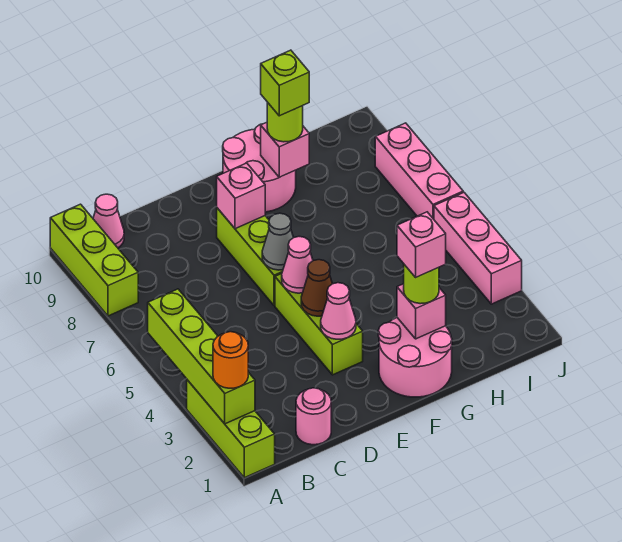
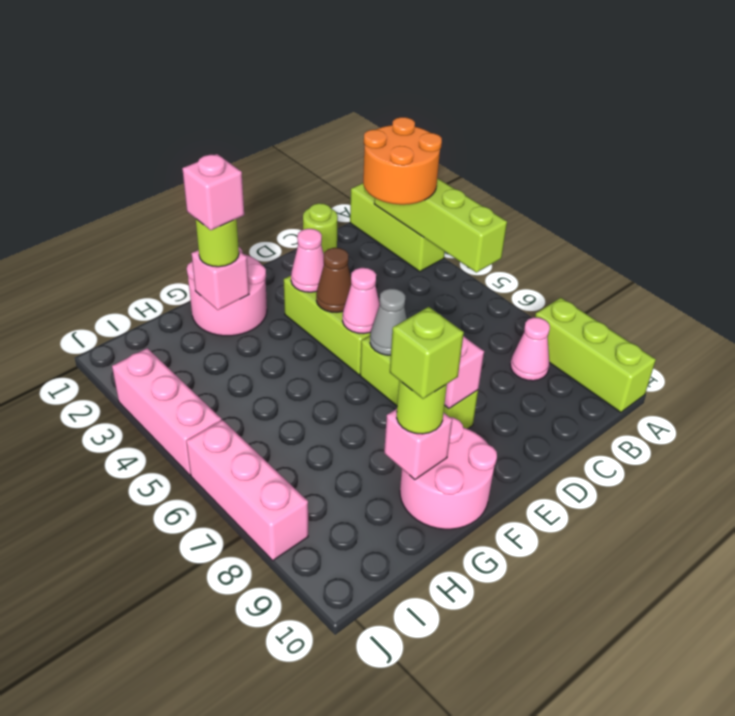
orange 1x1 round brick [213,332,248,388] -> orange 2x2 round brick [363,117,442,205]
pink 1x1 cone [93,194,124,248] -> pink 1x1 cone moved to [510,317,550,381]
pink 1x1 round brick [296,388,331,445] -> lime 1x1 round brick [303,203,338,253]

